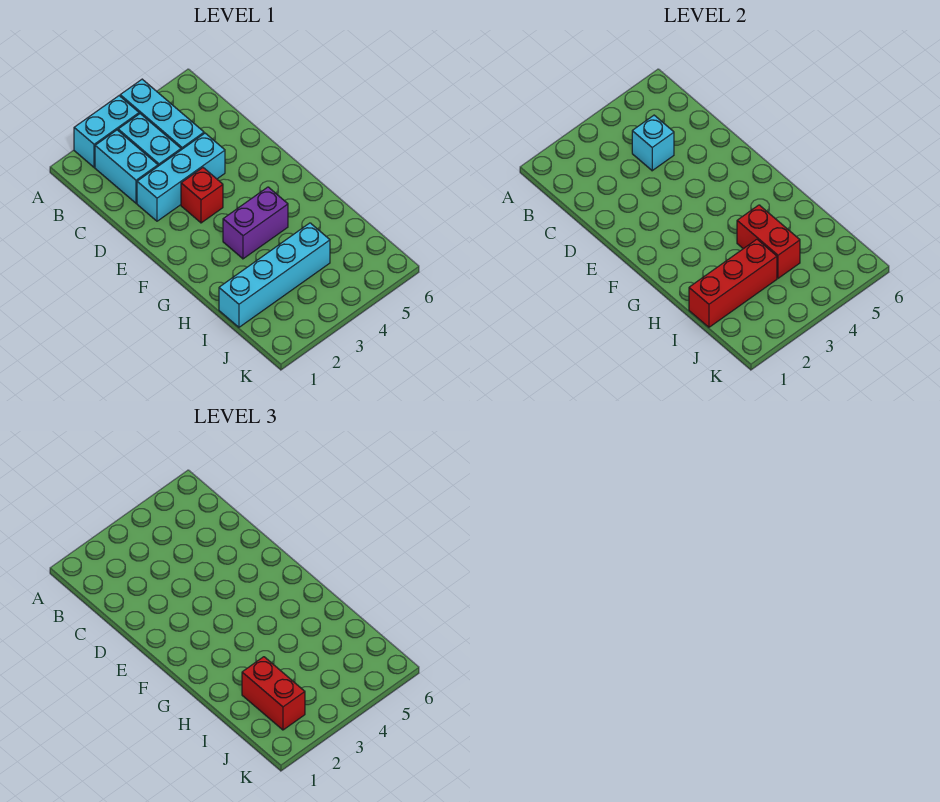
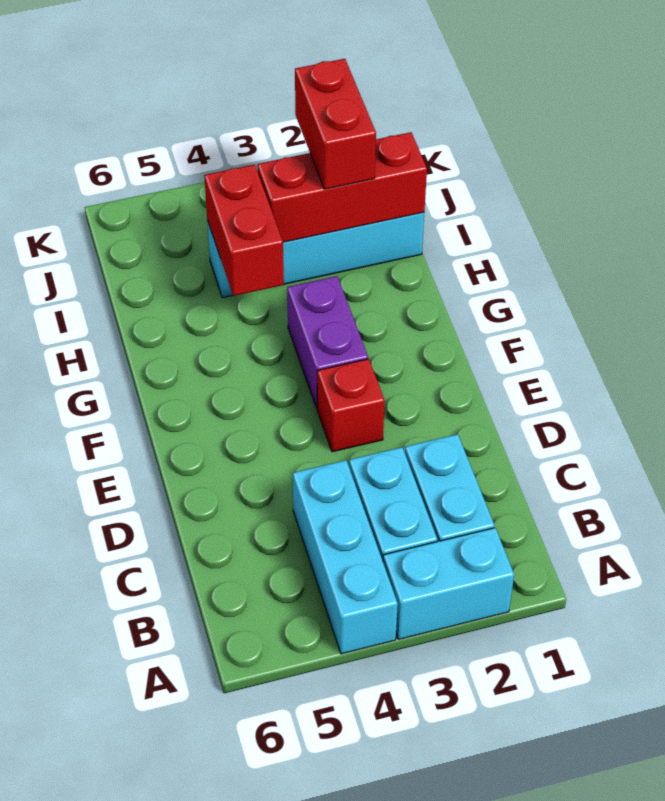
cyan 1x1 brick [632,115,674,171] -> none
cyan 1x3 brick [137,133,225,221] -> none
purple 1x2 brick [223,187,288,259] -> purple 1x2 brick turned to [287,276,368,408]

